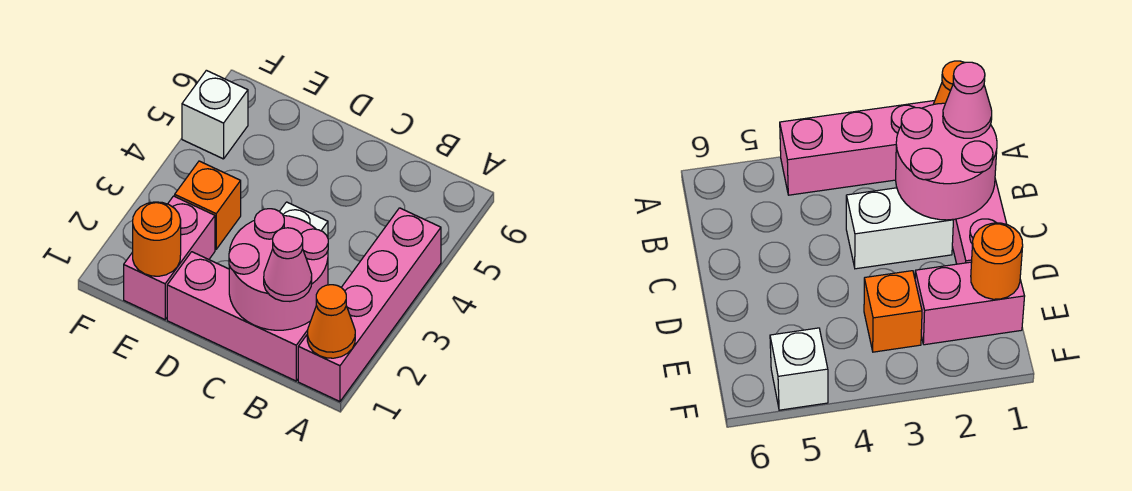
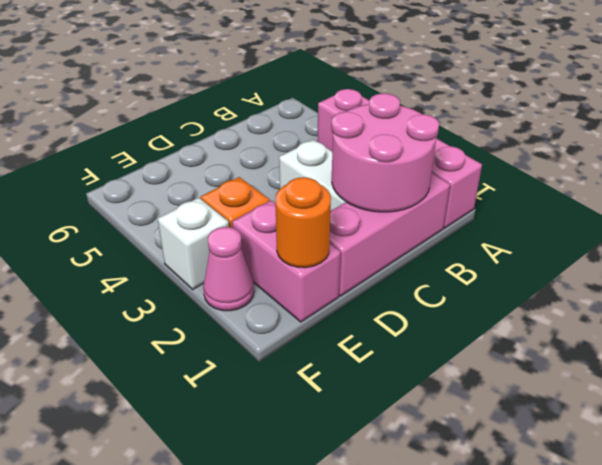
orange 1x1 cone [307,285,355,358] -> none
pink 1x1 cone [264,228,312,301] -> pink 1x1 cone moved to [203,227,254,311]
white 1x1 brick [182,70,248,159] -> white 1x1 brick moved to [158,198,229,289]

